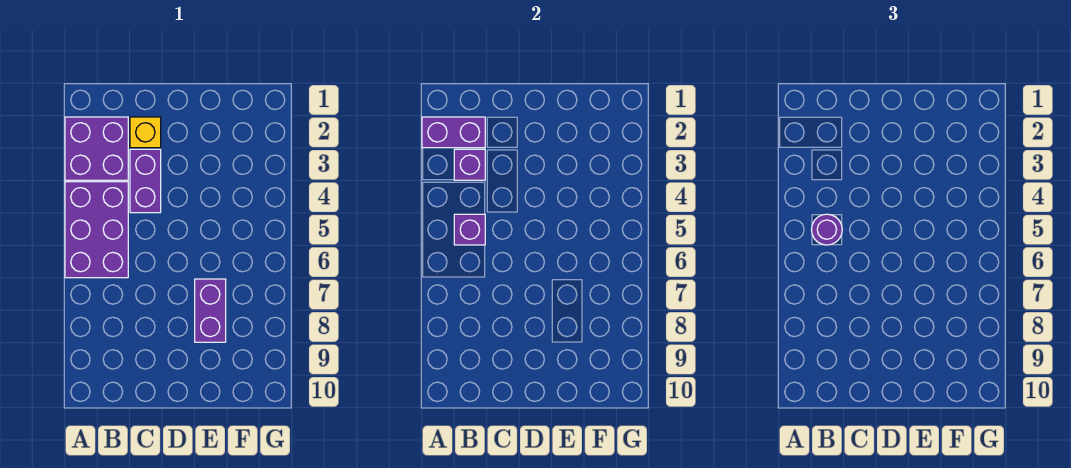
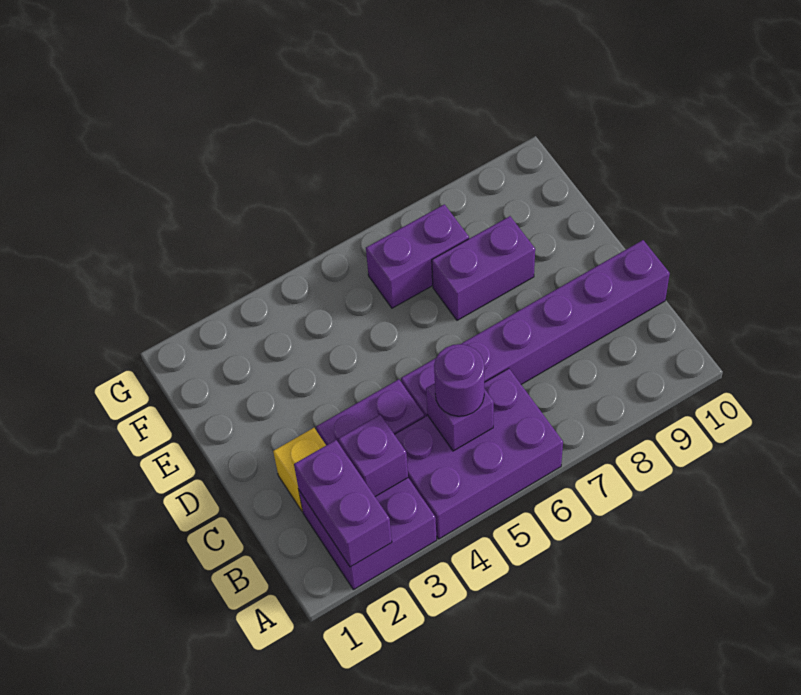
none -> purple 1x6 brick [401,240,670,417]
none -> purple 1x2 brick [366,204,469,308]

